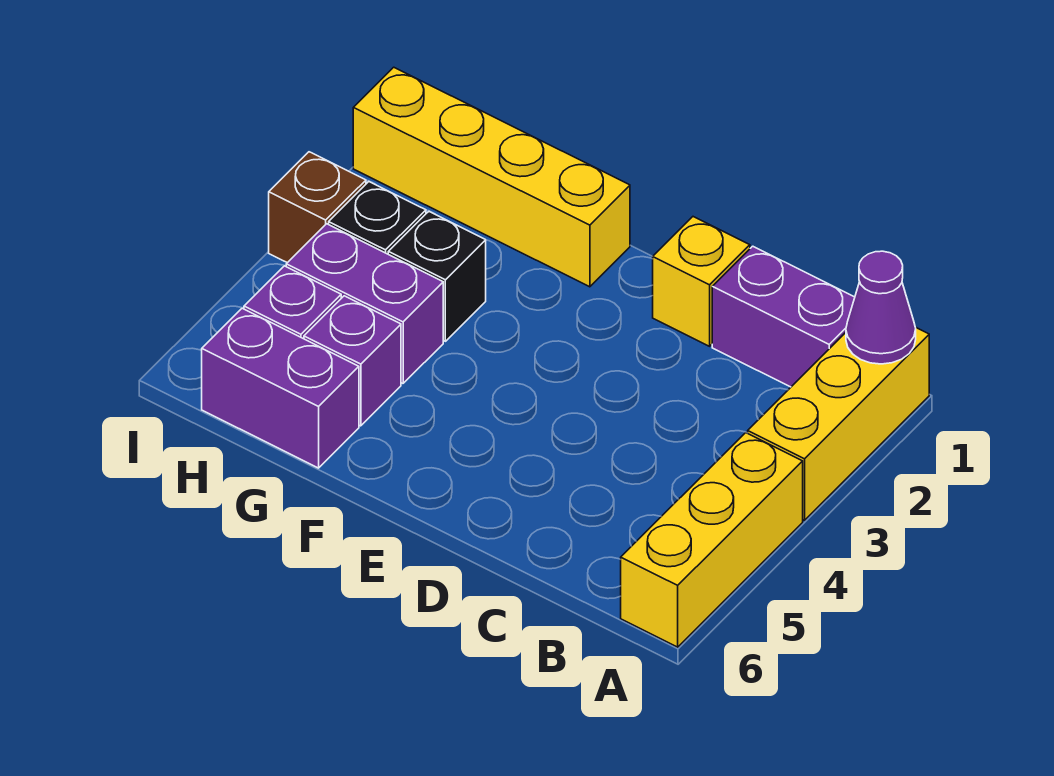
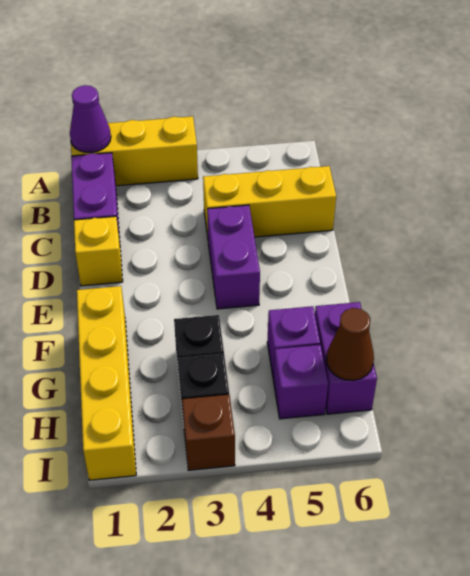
yellow 1x3 brick [621,433,803,647] -> yellow 1x3 brick moved to [203,166,336,237]
purple 1x2 brick [286,224,443,383] -> purple 1x2 brick moved to [207,205,260,309]
none -> brown 1x1 cone [327,308,374,380]

